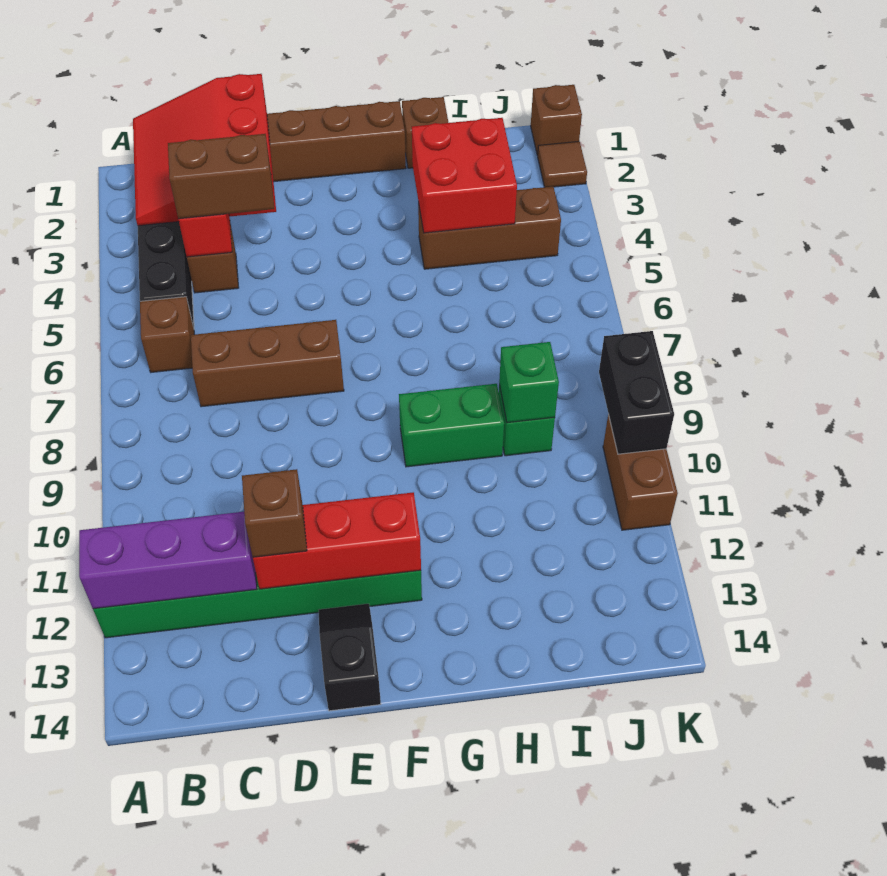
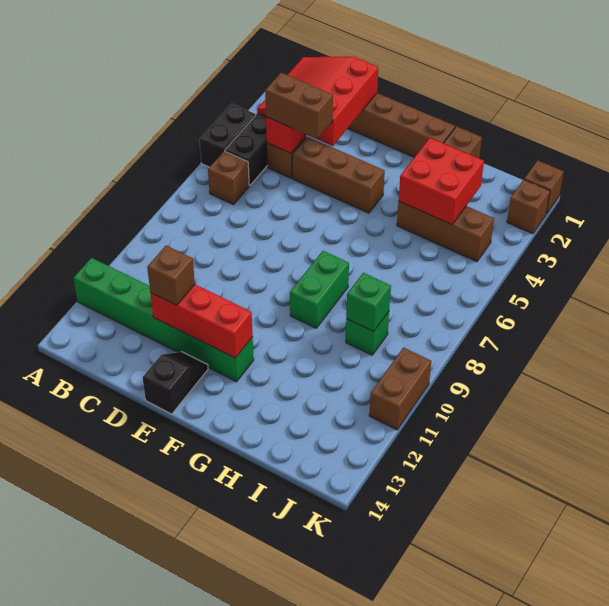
purple 1x3 brick [79,512,257,609] -> none
brown 1x3 brick [191,320,344,407] -> brown 1x3 brick moved to [292,137,385,213]
green 1x2 brick [399,384,504,467] -> green 1x2 brick turned to [290,251,349,328]
brown 1x1 tile [538,141,587,187] -> brown 1x1 brick [507,180,550,234]
black 1x2 brick [599,331,674,454] -> black 1x2 brick moved to [200,104,255,167]

